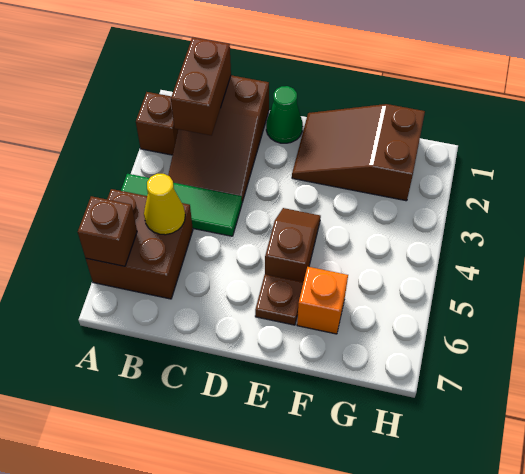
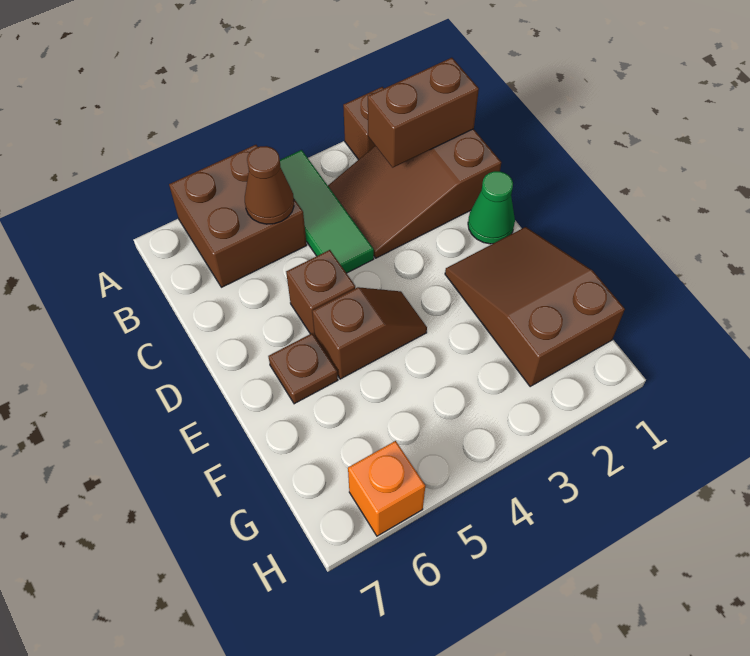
brown 1x1 brick [78,196,137,266] -> brown 1x1 brick moved to [286,250,355,336]
yellow 1x1 cone [144,174,185,235] -> brown 1x1 cone [245,146,294,224]
orange 1x1 brick [297,267,348,334] -> orange 1x1 brick moved to [348,441,425,536]

